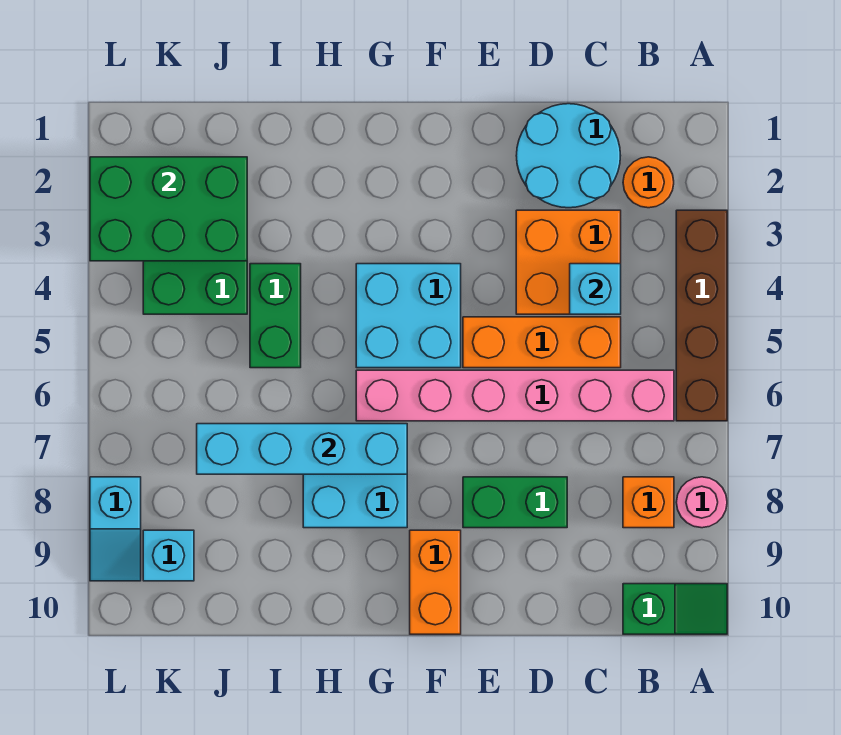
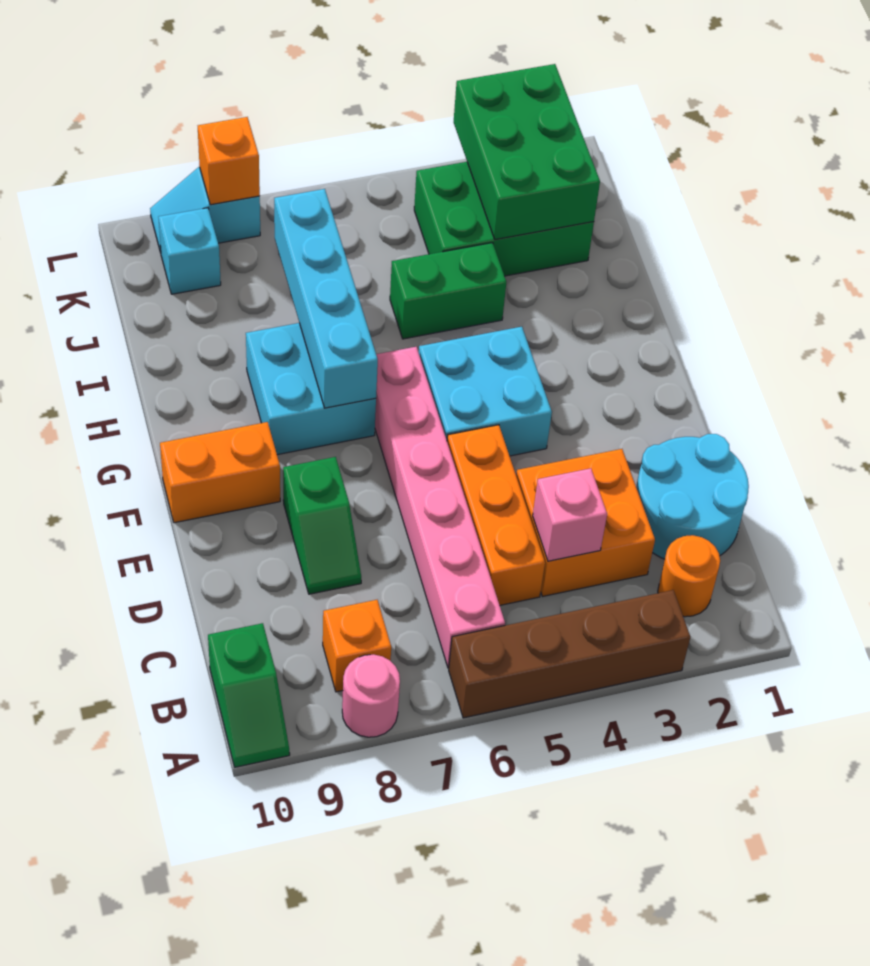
cyan 1x1 brick [570,264,621,314] -> pink 1x1 brick [533,468,607,561]
green 1x2 brick [463,477,567,528] -> green 1x2 slope [283,457,361,594]
none -> orange 1x1 brick [198,117,260,205]

